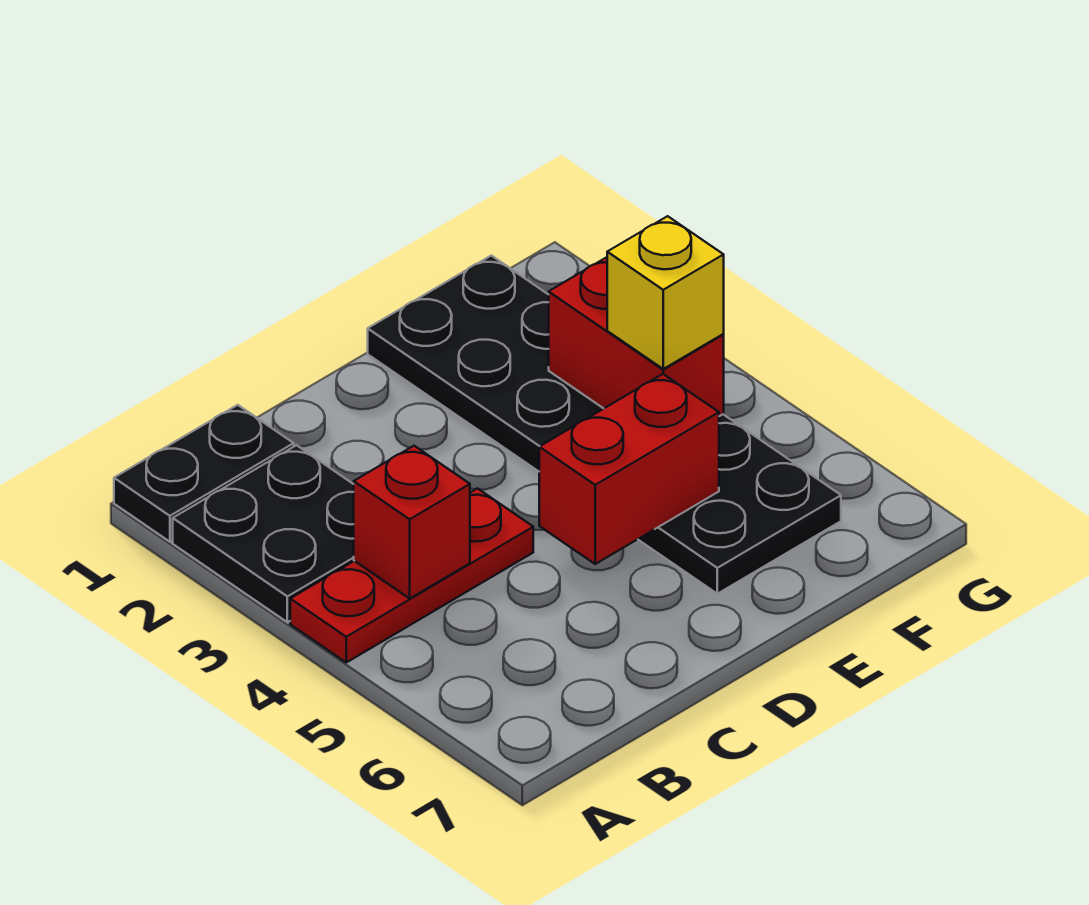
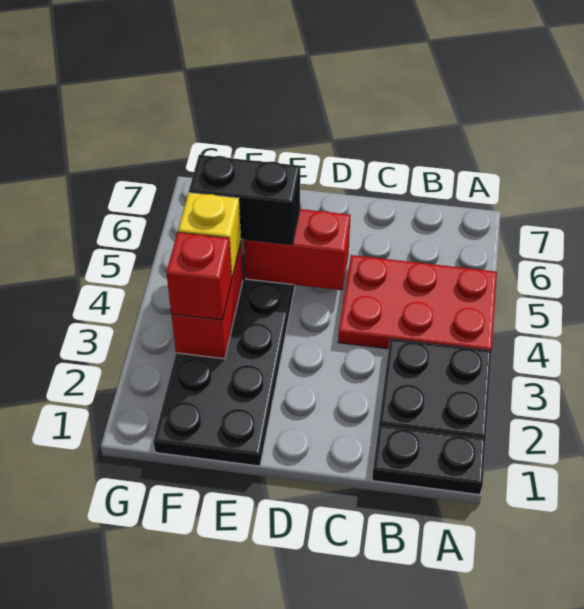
red 1x3 plate [290,488,533,662] -> red 2x3 plate [338,255,497,351]
red 1x1 brick [354,446,470,598] -> red 1x1 brick moved to [166,232,232,320]
none -> black 1x2 brick [189,155,300,245]

